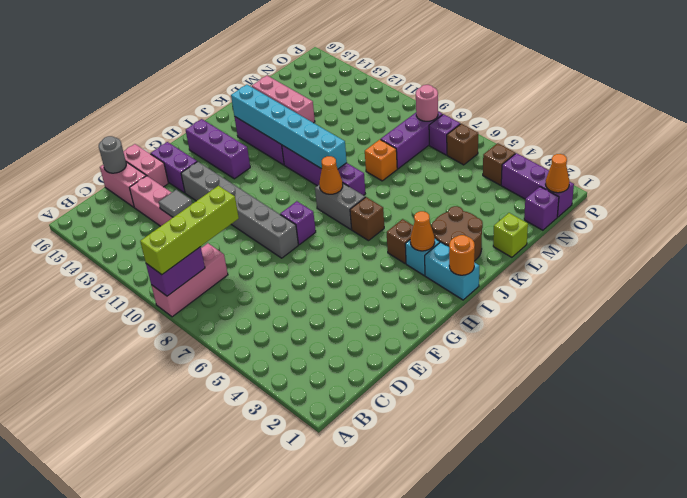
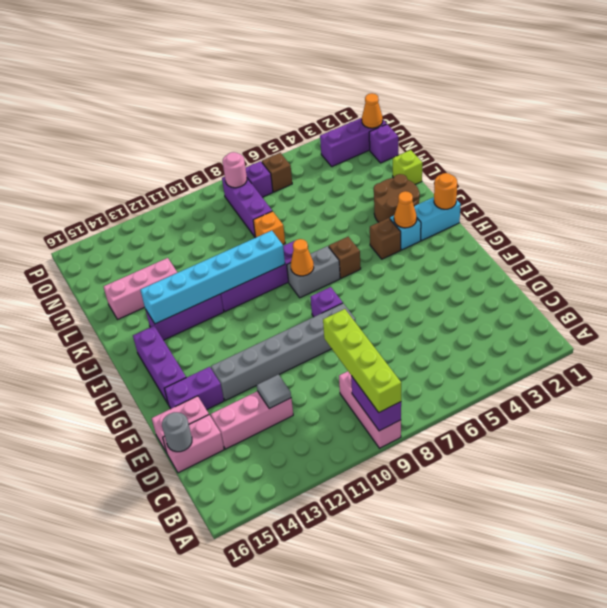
purple 1x3 brick [186,119,250,179] -> purple 1x3 brick turned to [133,326,186,403]
brown 1x1 brick [483,143,515,185] -> none

